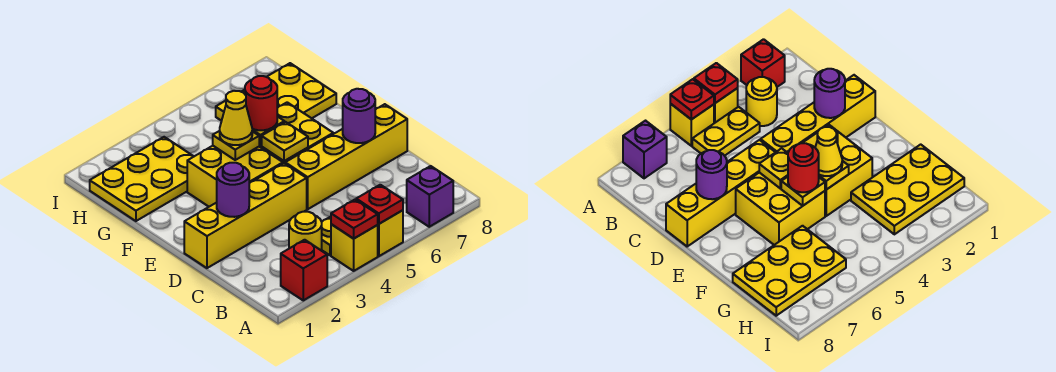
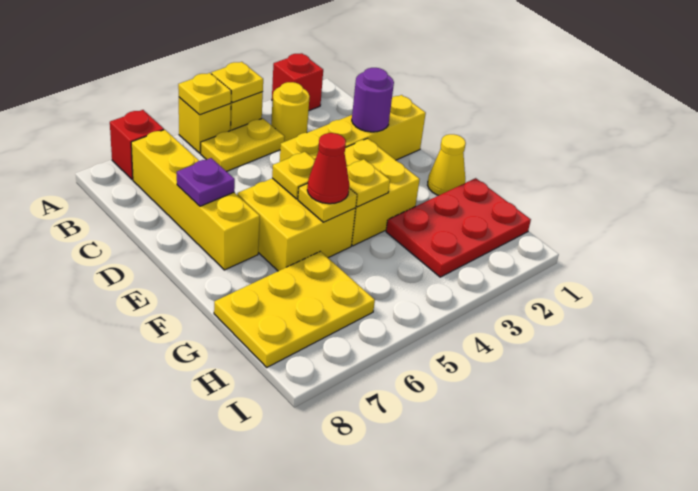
red 1x1 plate [331,200,378,239] -> yellow 1x1 plate [211,62,263,103]
red 1x1 plate [356,185,403,224] -> yellow 1x1 plate [178,73,231,115]
purple 1x1 brick [407,166,453,227] -> red 1x1 brick [110,110,164,180]
yellow 1x4 brick [285,104,407,209] -> yellow 1x4 brick turned to [131,130,260,270]
purple 1x1 round brick [343,89,375,143] -> purple 1x1 plate [177,158,235,206]
yellow 1x1 cone [220,91,252,145] -> yellow 1x1 cone moved to [428,134,466,195]
red 1x1 round brick [245,76,278,130] -> red 1x1 cone [307,133,349,204]
yellow 2x3 plate [90,137,194,221] -> red 2x3 plate [386,178,531,277]

